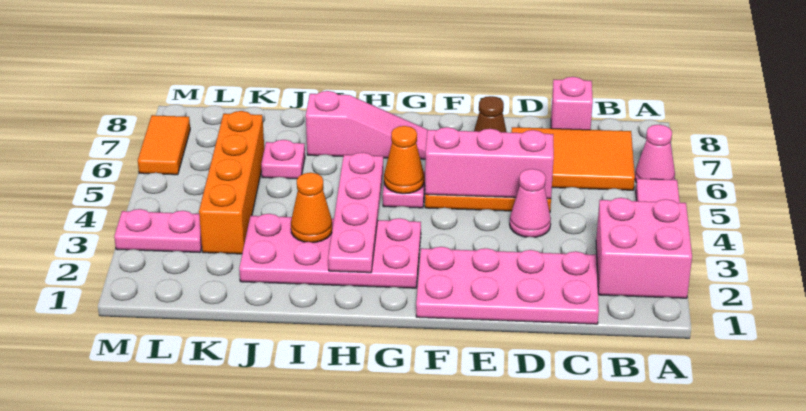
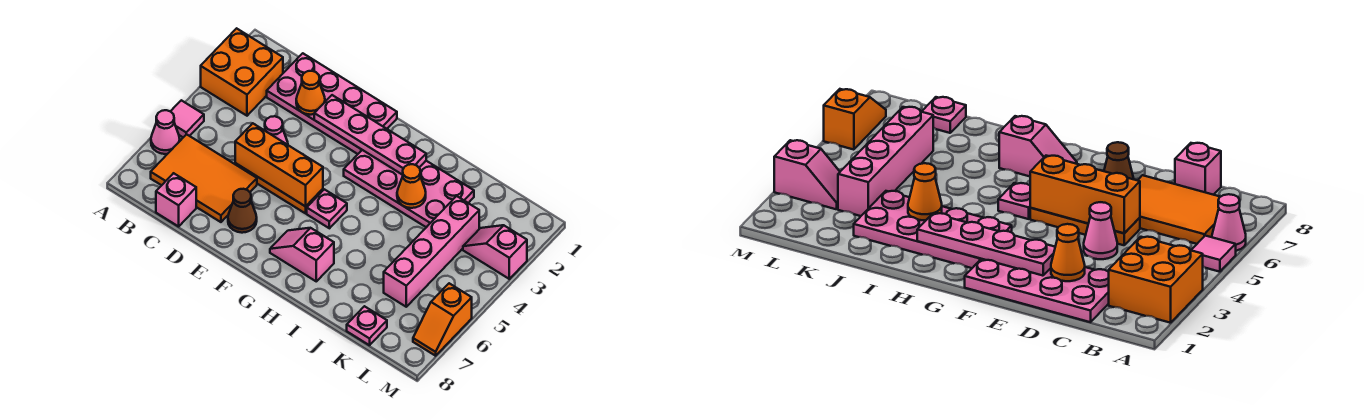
pink 2x2 brick [596,198,692,298] -> orange 2x2 brick [201,28,283,116]
pink 1x3 brick [425,127,554,199] -> orange 1x3 brick [235,123,323,206]
orange 1x1 cone [384,126,424,194] -> orange 1x1 cone moved to [296,71,325,115]
pink 1x3 slope [306,91,428,159] -> pink 1x2 slope [270,228,334,281]
pink 1x4 plate [328,152,383,273] -> pink 1x4 plate turned to [314,95,426,175]
pink 1x1 plate [261,140,305,179] -> pink 1x1 plate moved to [347,306,387,345]
orange 1x4 brick [199,111,264,254] -> pink 1x4 brick [384,196,479,307]
pink 1x2 plate [114,209,202,253] -> pink 1x2 slope [463,225,527,279]
orange 1x2 tile [138,115,190,175] -> orange 1x2 slope [413,283,472,356]

